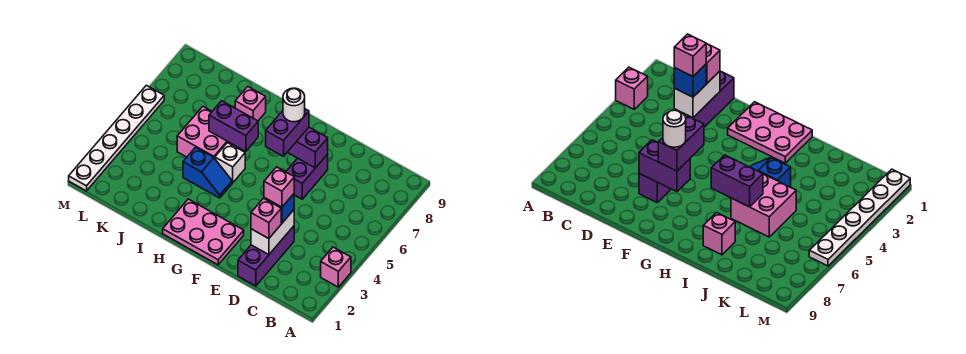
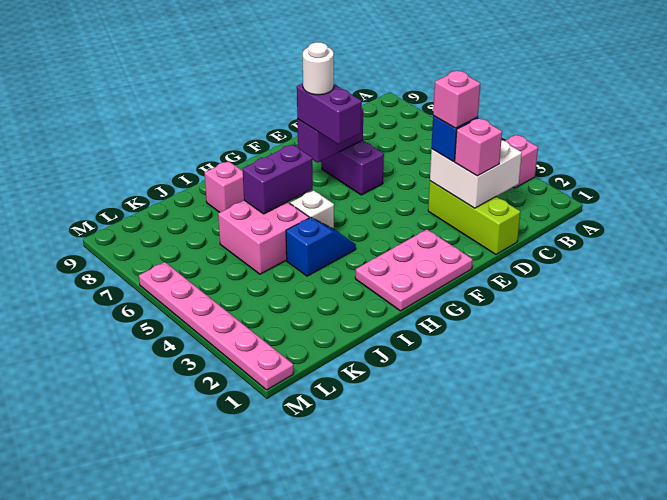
purple 1x3 brick [238,226,294,286] -> lime 1x3 brick [428,181,520,254]
white 1x2 brick [251,210,294,255] -> white 2x2 brick [430,140,522,208]
white 1x6 plate [69,85,164,191] -> pink 1x6 plate [139,262,293,390]

